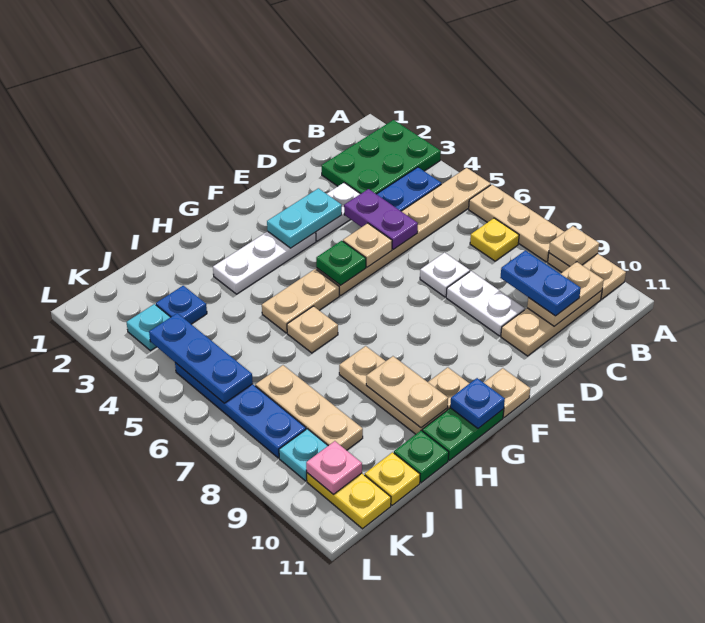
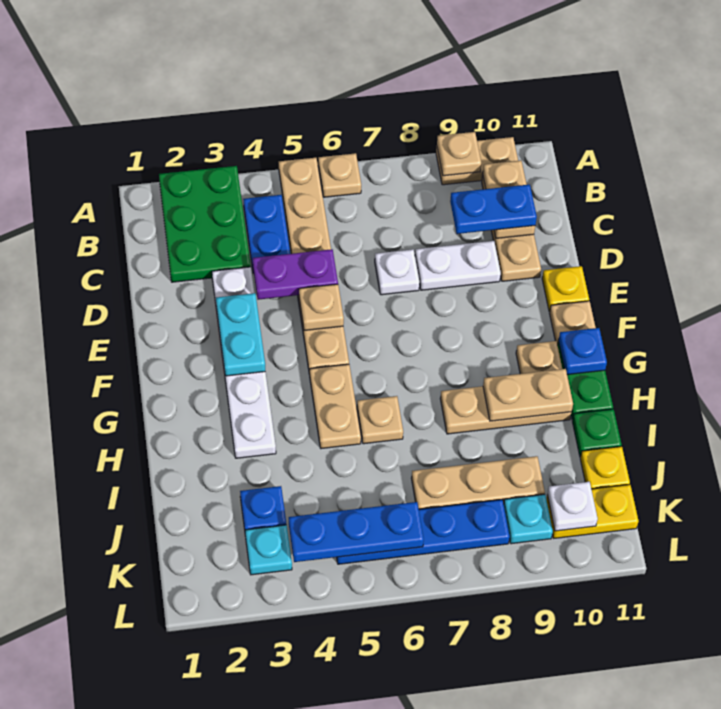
tan 1x3 plate [469,185,564,262] -> tan 1x1 plate [318,153,361,197]
yellow 1x1 plate [470,218,519,261] -> yellow 1x1 plate moved to [542,266,589,312]
green 1x1 plate [316,241,366,285] -> none
pink 1x1 plate [306,441,362,494] -> white 1x1 plate [547,482,598,531]

